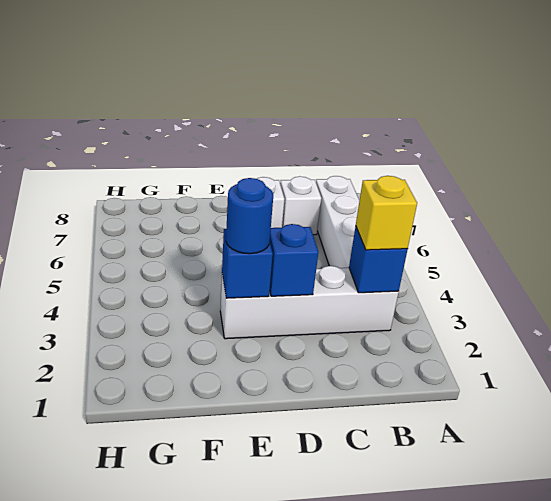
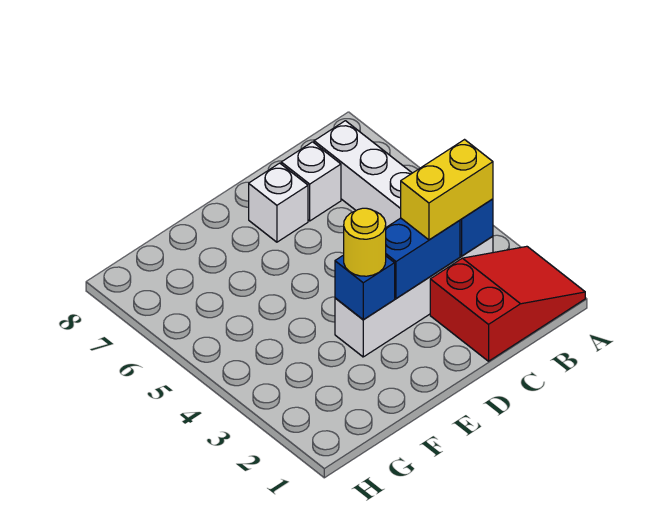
none -> red 2x3 slope [430,246,585,361]
yellow 1x1 brick [356,176,417,250] -> yellow 1x2 brick [401,140,493,240]
blue 1x1 brick [270,224,318,296] -> blue 1x2 brick [386,218,460,298]
blue 1x1 round brick [226,178,273,254] -> yellow 1x1 round brick [344,208,386,276]

